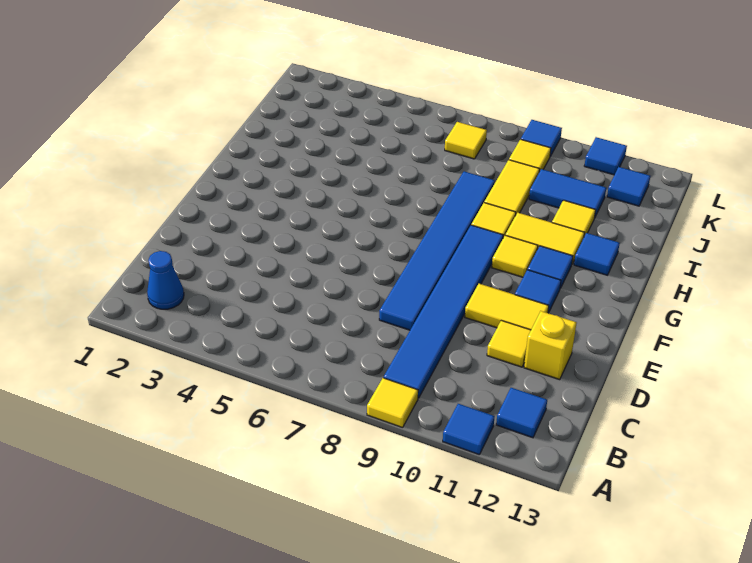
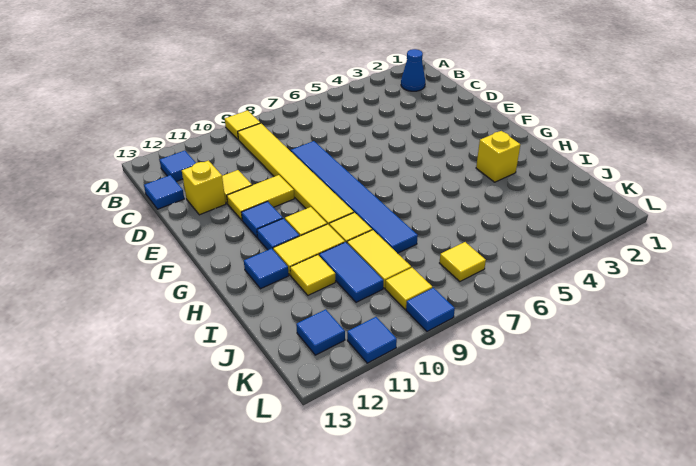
blue 1x1 tile [443,404,495,455] -> blue 1x1 tile moved to [144,175,184,209]
blue 1x6 tile [384,225,503,398] -> yellow 1x6 tile [238,123,354,225]
none -> yellow 1x1 brick [476,131,520,182]
blue 1x2 tile [529,169,606,217] -> blue 1x2 tile turned to [319,242,383,302]

